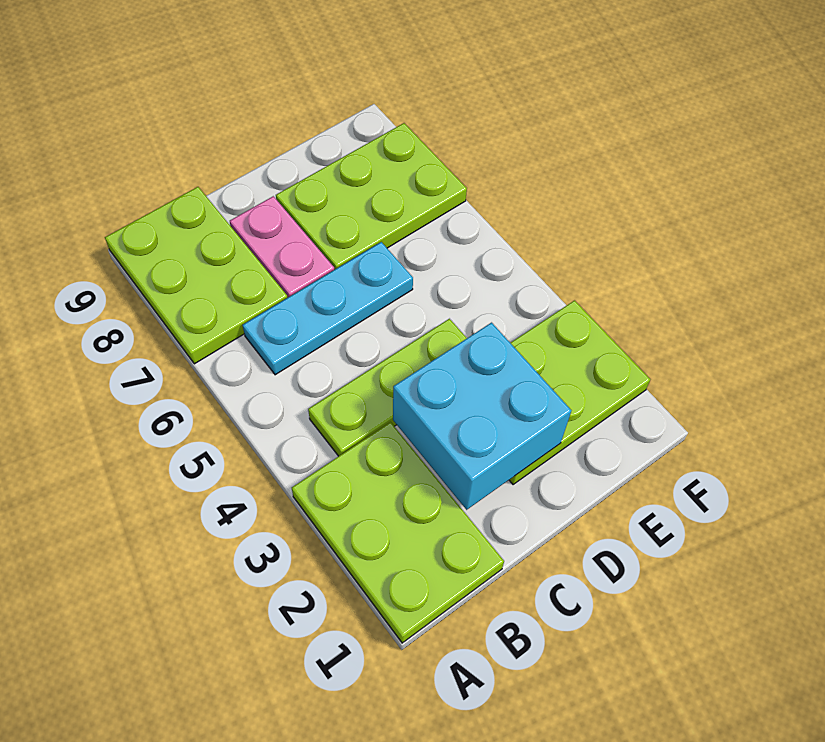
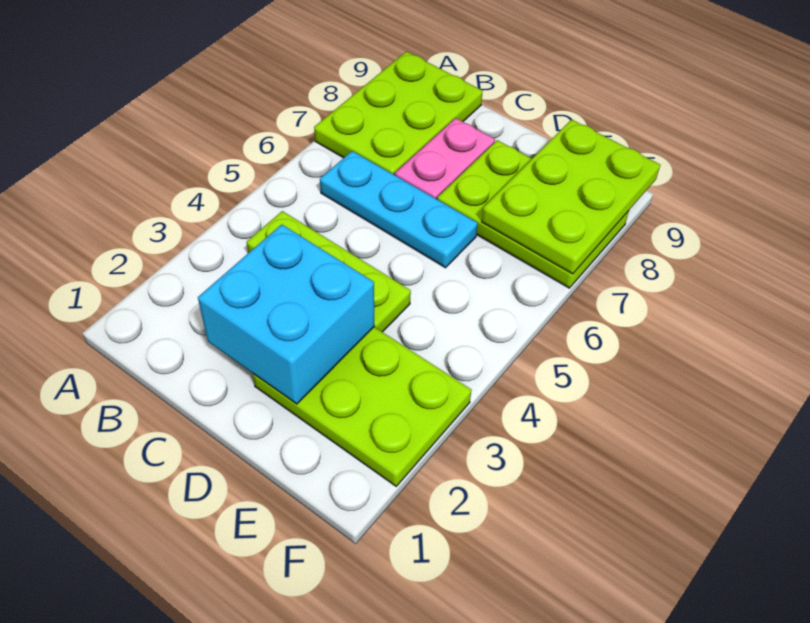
lime 2x3 plate [292,422,504,643] -> lime 2x3 plate moved to [482,120,660,274]

